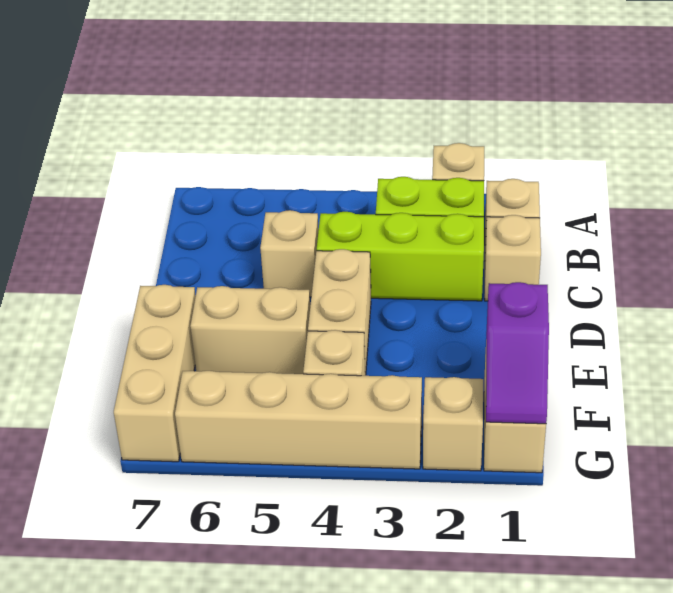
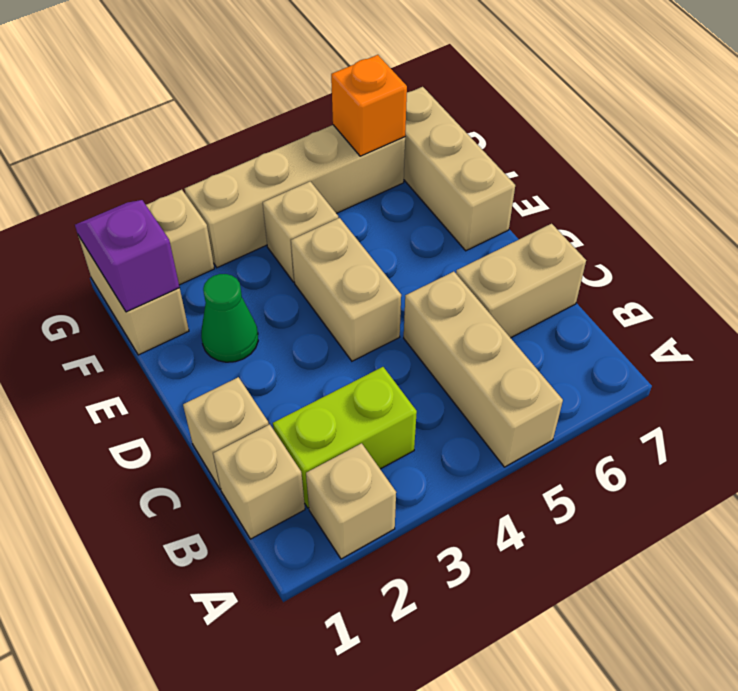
lime 1x3 brick [317,212,484,301] -> none
tan 1x1 brick [260,210,319,297] -> tan 1x3 brick [404,272,563,467]
none -> green 1x1 cone [201,274,258,362]
tan 1x2 brick [190,286,310,374] -> tan 1x2 brick moved to [456,224,586,338]
none -> orange 1x1 brick [331,55,407,156]

